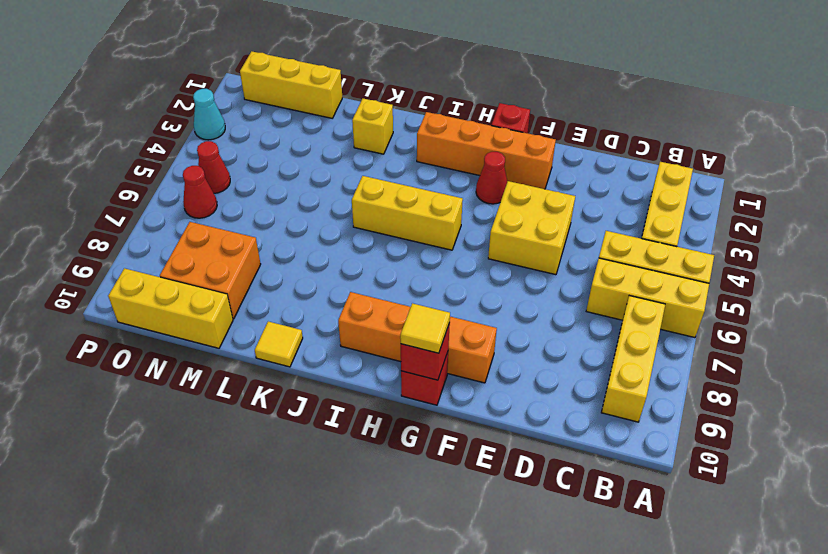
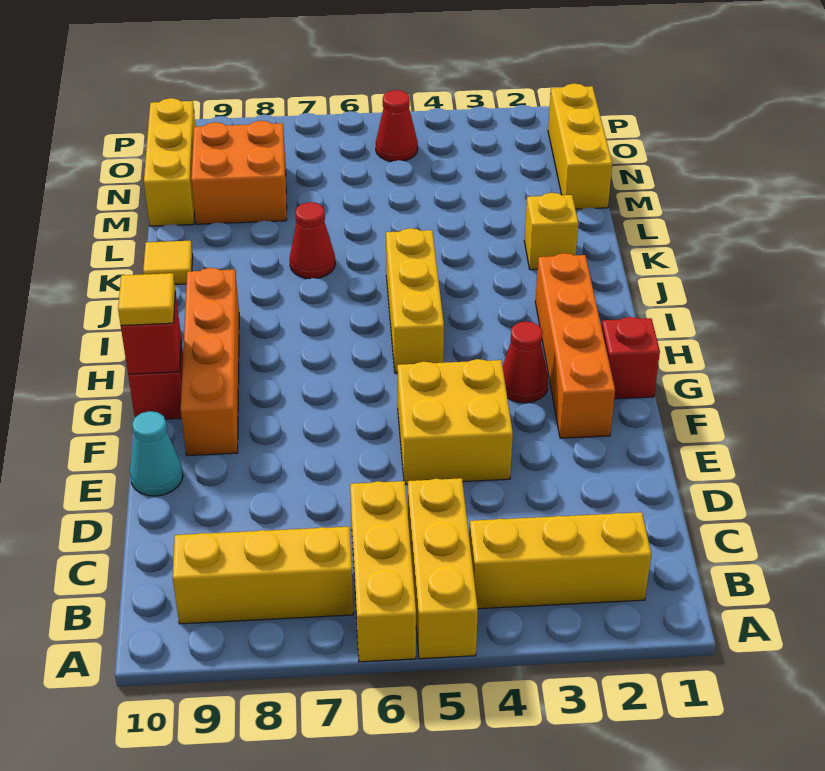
red 1x1 cone [183,166,217,218] -> red 1x1 cone moved to [290,202,335,279]
cyan 1x1 cone [193,89,225,140] -> cyan 1x1 cone moved to [130,411,183,496]

